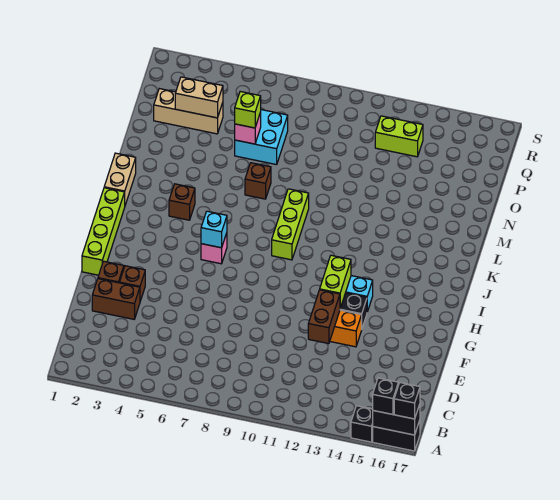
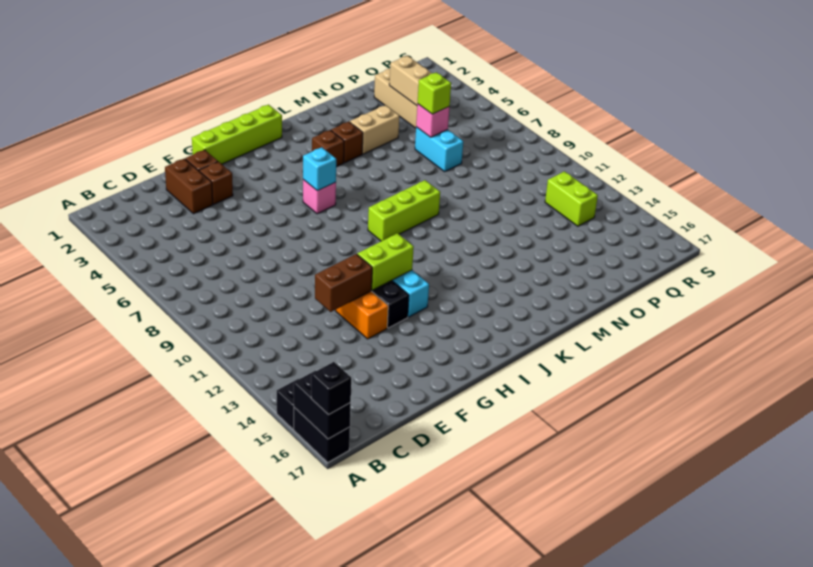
black 1x1 brick [373,378,398,414] -> none
tan 1x2 brick [104,153,136,205] -> tan 1x2 brick moved to [350,105,399,154]
brown 1x1 brick [245,163,271,199] -> brown 1x1 brick moved to [331,122,363,163]
cyan 2x2 brick [235,110,288,165] -> cyan 1x2 brick [415,127,463,172]

